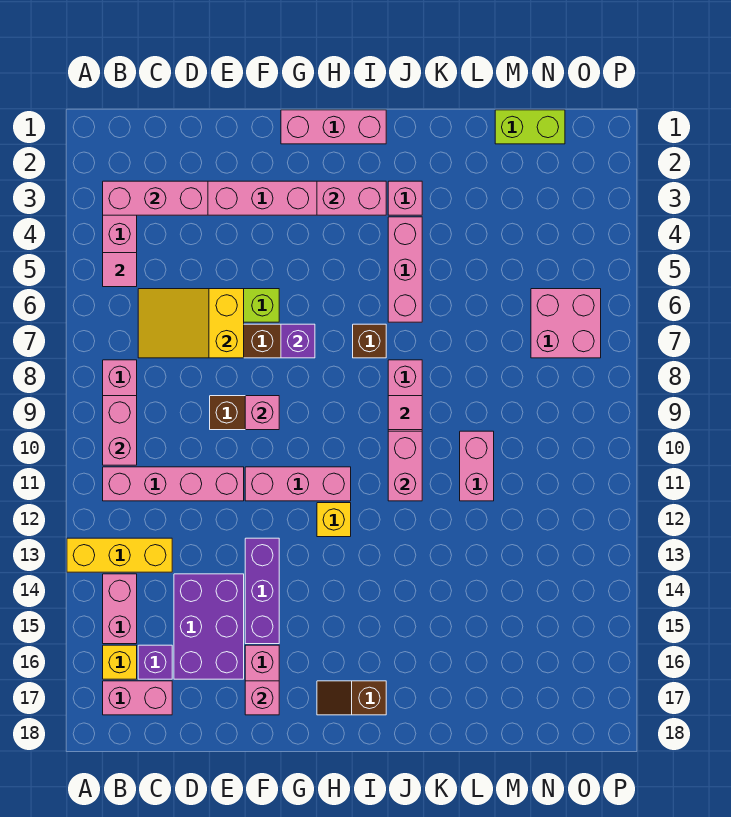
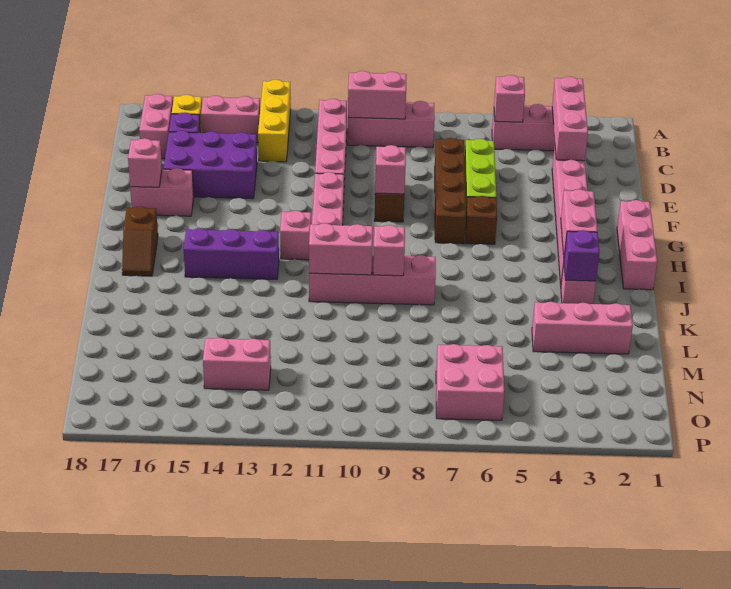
pink 1x1 tile [103,253,137,287] -> pink 1x1 brick [494,75,525,122]
yellow 2x3 slope [138,289,244,358] -> none
purple 1x3 brick [245,538,279,644] -> purple 1x3 brick moved to [184,228,279,279]
purple 1x1 brick [281,324,315,358] -> purple 1x1 brick moved to [564,230,599,281]
yellow 1x1 brick [317,503,351,537] -> pink 1x1 brick [280,211,311,260]
brown 1x2 slope [317,681,386,715] -> brown 1x2 slope turned to [122,206,158,276]
brown 1x1 brick [353,324,386,358] -> brown 1x1 brick moved to [465,196,497,244]
pink 1x3 brick [388,217,422,322] -> pink 1x3 brick moved to [532,302,633,354]
pink 1x1 tile [388,396,422,430] -> pink 1x1 brick [373,225,405,276]
pink 1x2 brick [460,431,494,501] -> pink 1x2 brick moved to [203,338,271,390]
lime 1x2 brick [495,110,565,144] -> none

